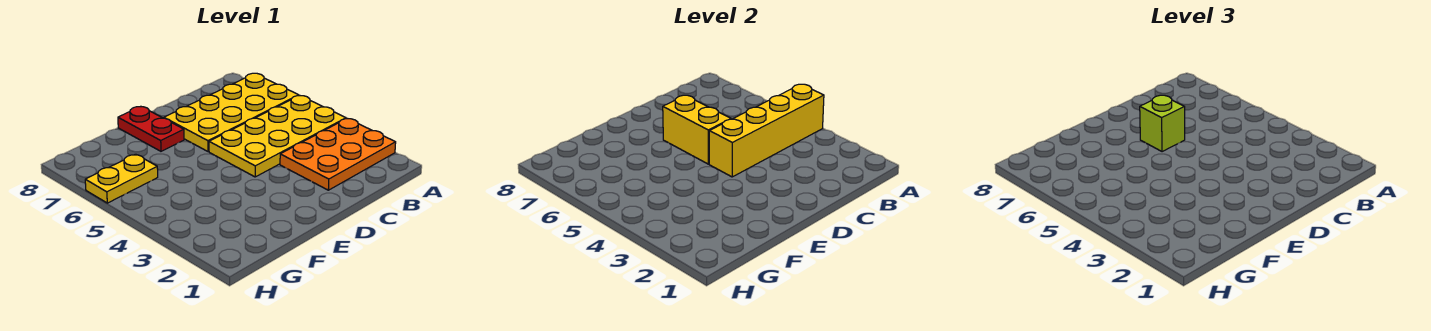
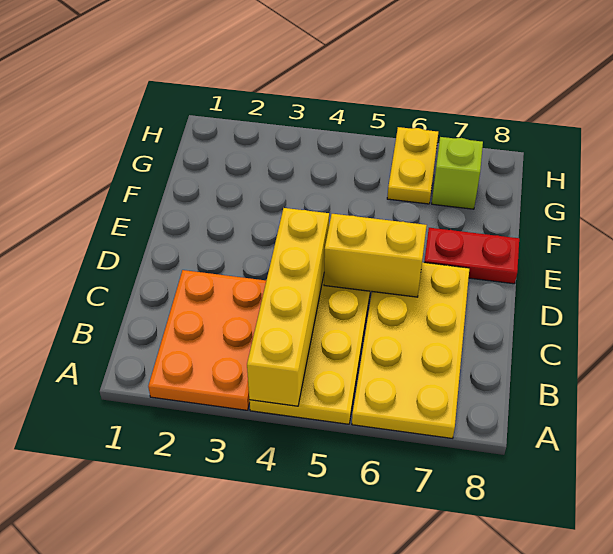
lime 1x1 brick [1140,95,1185,152] -> lime 1x1 brick moved to [432,137,483,209]

